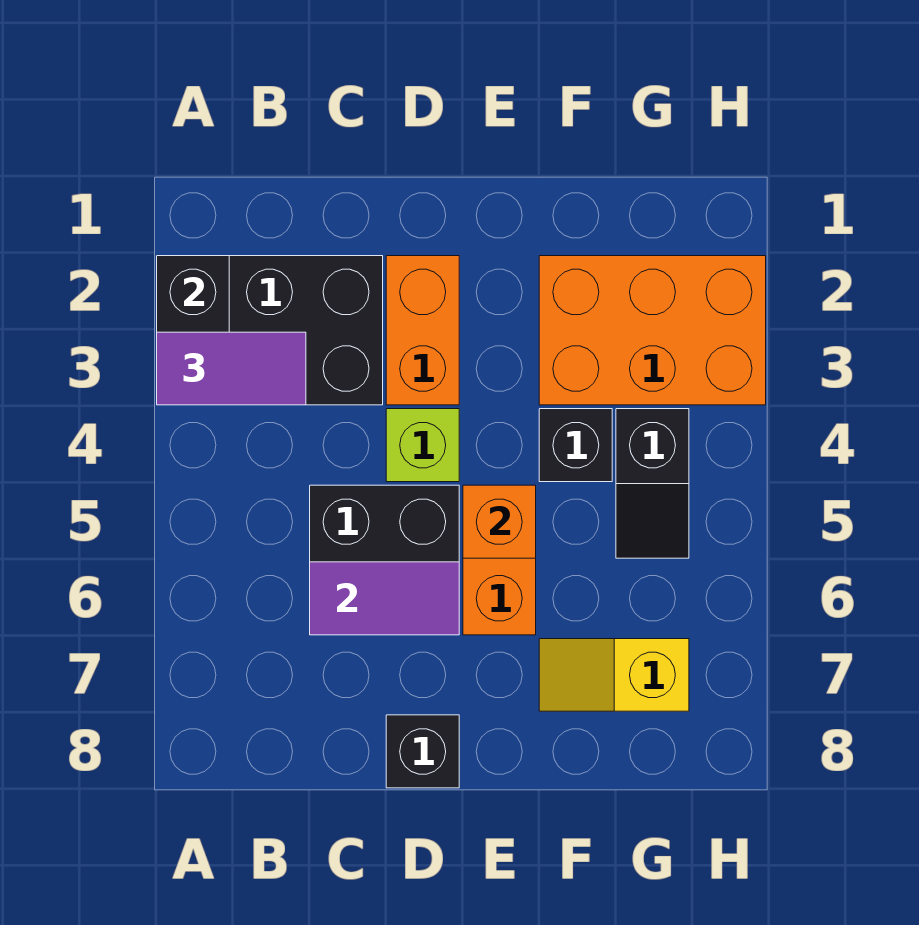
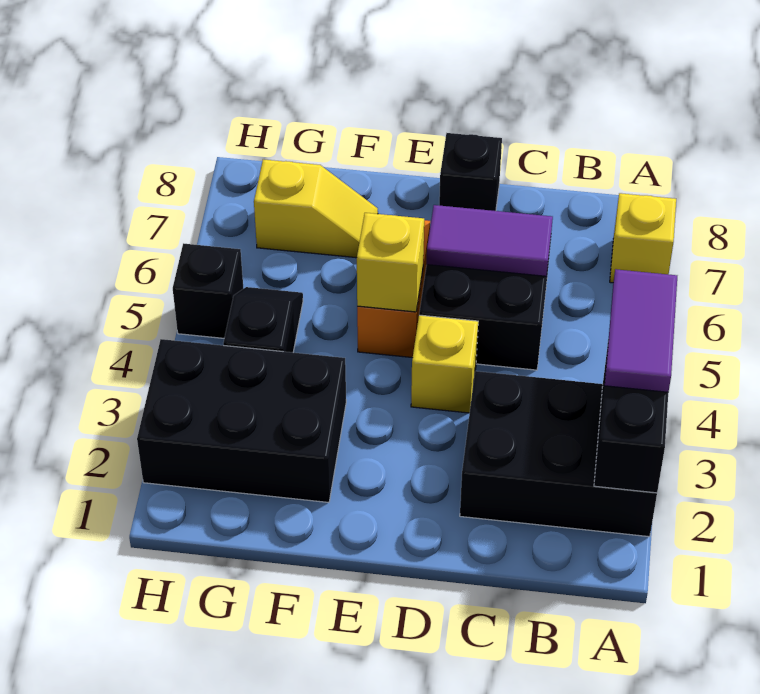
purple 1x2 tile [157,332,306,405] -> purple 1x2 tile turned to [605,269,677,392]
none -> yellow 1x1 brick [610,193,676,283]
orange 1x2 brick [386,256,459,405] -> none
lime 1x1 brick [386,409,459,482] -> yellow 1x1 brick [411,315,478,413]
orange 1x1 brick [463,485,536,558] -> yellow 1x1 brick [357,213,424,312]
orange 2x3 brick [539,256,766,405] -> black 2x3 brick [137,339,346,502]
black 1x1 brick [539,409,612,482] -> black 1x1 brick moved to [173,243,244,338]

